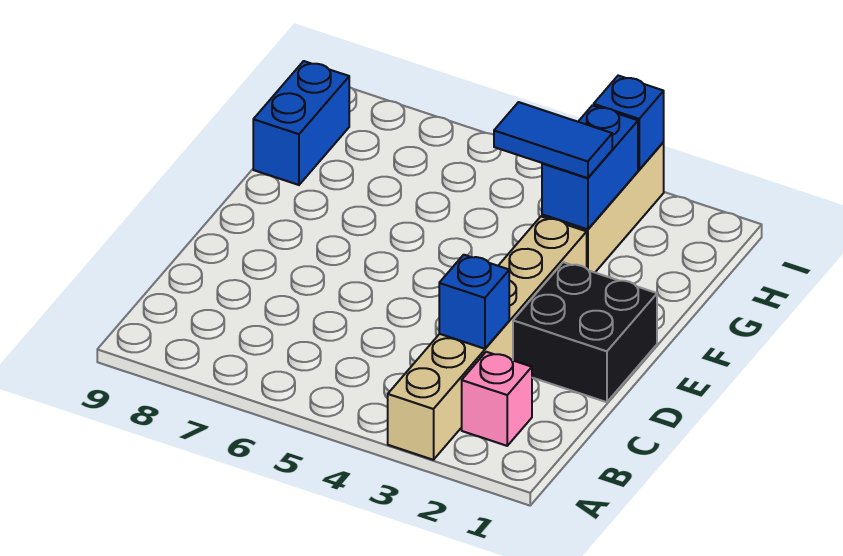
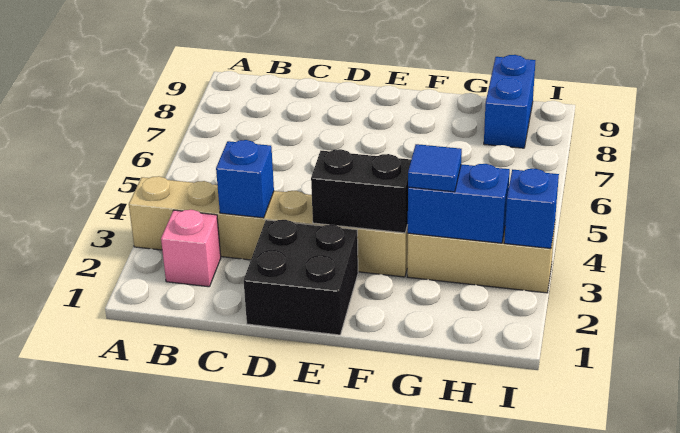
none -> black 1x2 brick [311,149,411,233]
blue 1x2 tile [494,102,612,178] -> blue 1x1 tile [408,144,462,192]
blue 1x2 brick [253,61,349,185] -> blue 1x2 brick turned to [484,55,535,148]

